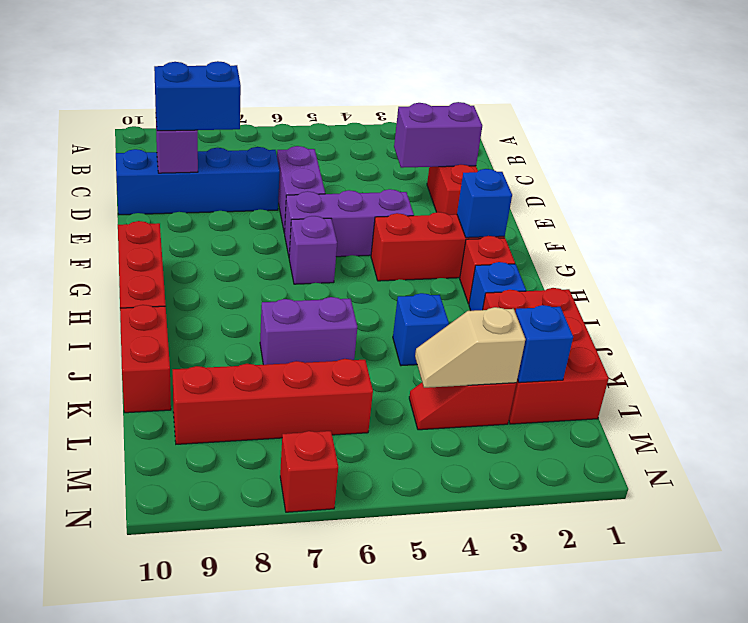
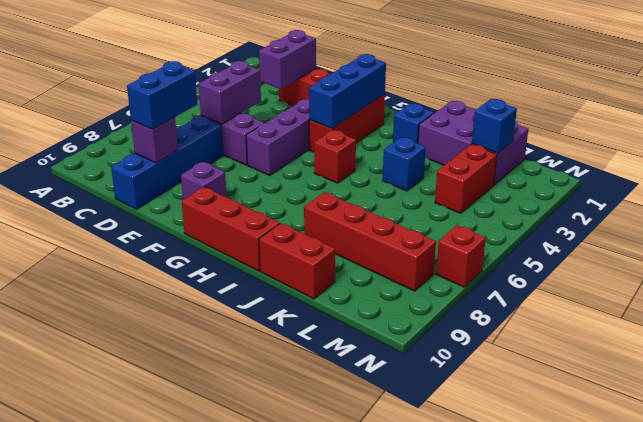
blue 1x1 brick [457,169,512,238] -> blue 1x3 brick [309,54,386,128]
purple 1x1 brick [289,216,337,284] -> purple 1x1 brick moved to [181,162,227,200]
red 1x1 brick [460,236,515,304] -> red 1x1 brick moved to [314,130,356,183]
red 2x3 brick [483,288,609,424] -> purple 2x3 brick [418,101,528,185]
purple 1x2 brick [260,297,357,365] -> purple 1x2 brick moved to [199,61,261,124]
red 1x2 slope [409,383,516,430] -> red 1x2 brick [435,145,497,213]
tan 1x2 slope [415,307,526,388] -> none
red 1x4 brick [173,359,373,444] -> red 1x4 brick turned to [304,192,436,291]

